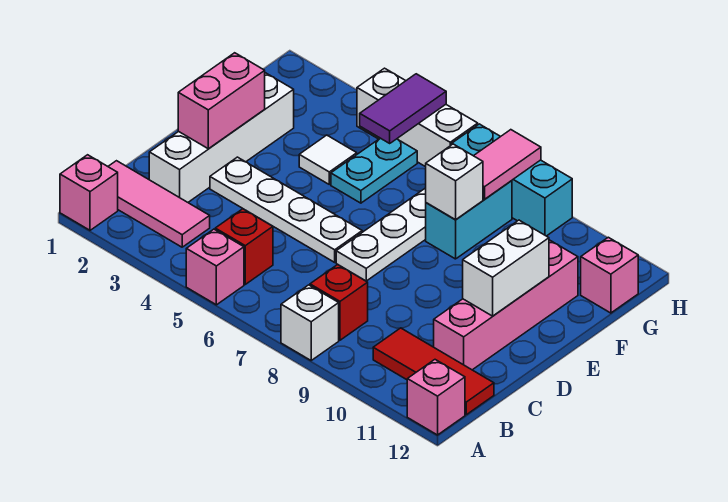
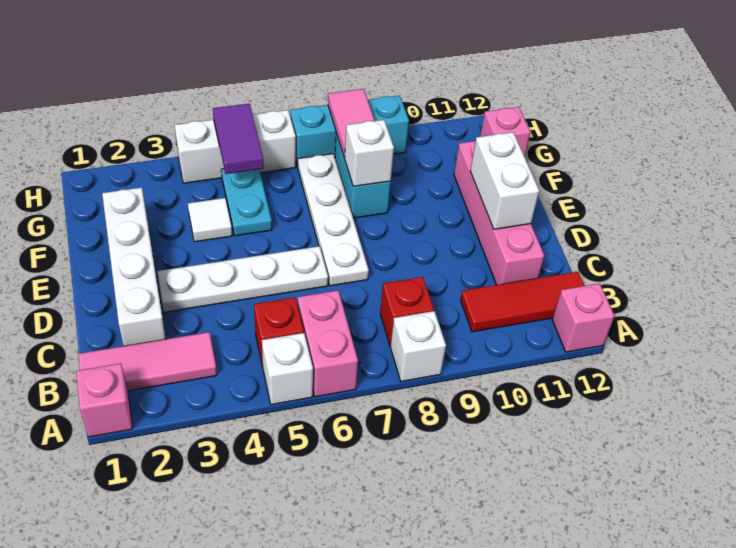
pink 1x1 brick [186,229,244,305] -> white 1x1 brick [262,333,313,405]
pink 1x2 brick [178,53,265,149] -> pink 1x2 brick moved to [298,291,358,397]

